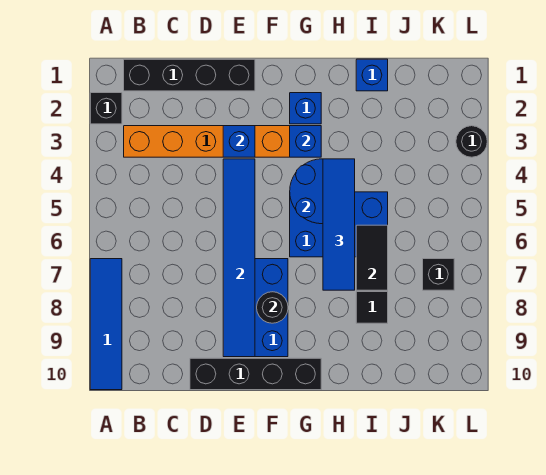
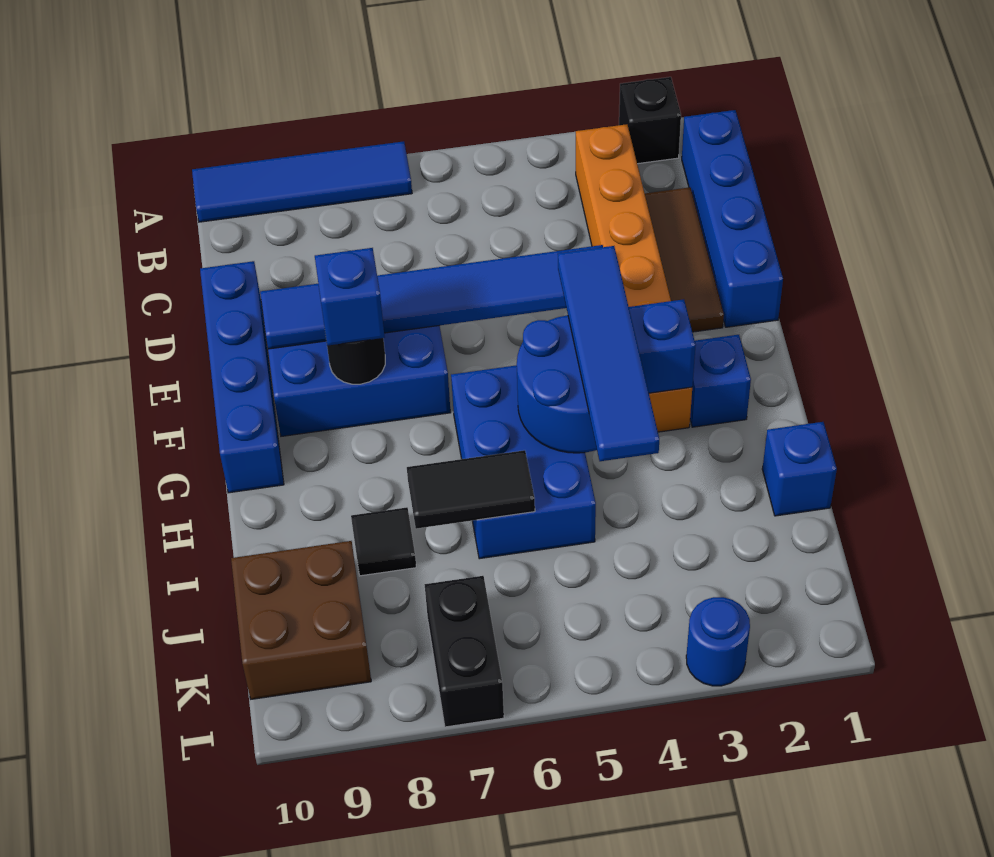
black 1x4 brick [124,59,255,91] -> blue 1x4 brick [682,110,783,327]
none -> brown 1x3 tile [645,187,724,332]
black 1x4 brick [190,358,321,390] -> blue 1x4 brick [200,261,284,493]
blue 1x1 brick [223,126,255,157] -> blue 1x1 brick moved to [315,248,385,346]
blue 1x4 tile [323,159,355,290] -> blue 1x4 tile turned to [558,246,659,461]
none -> brown 2x2 brick [231,541,371,699]
black 1x1 brick [423,259,454,290] -> black 1x2 brick [424,576,504,727]
black 1x1 round brick [456,126,487,157] -> blue 1x1 round brick [686,597,750,686]

